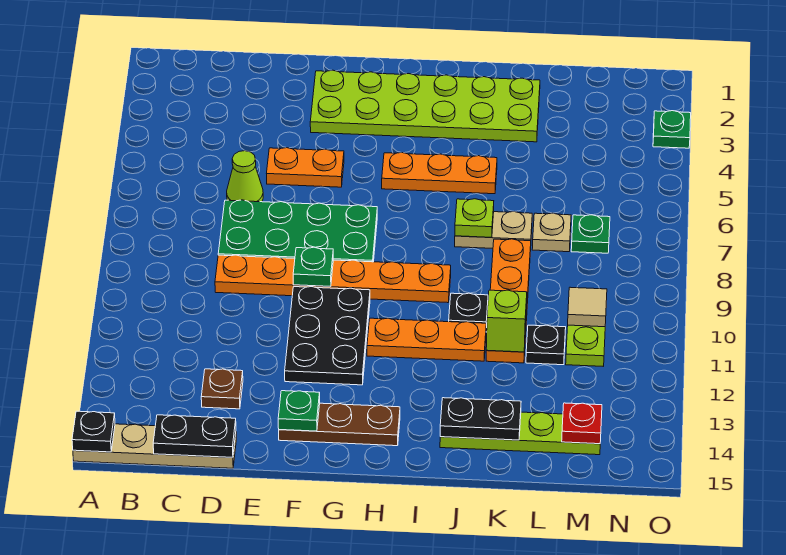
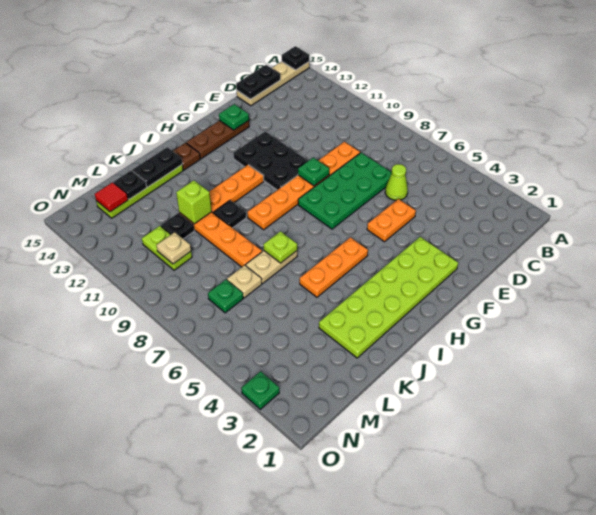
brown 1x1 plate [201,369,243,409] -> brown 1x1 plate moved to [173,143,200,170]
none -> black 1x1 plate [114,170,147,199]
tan 1x1 tile [568,287,607,327] -> tan 1x1 plate [156,232,191,264]
red 1x1 plate [562,403,602,444] -> red 1x1 tile [95,182,128,212]

